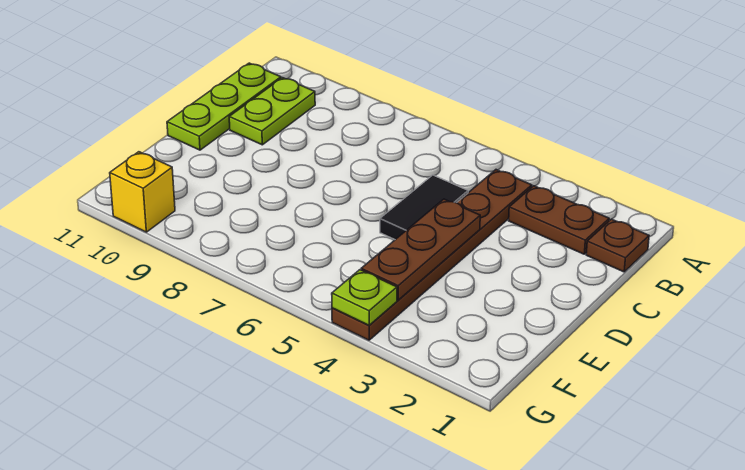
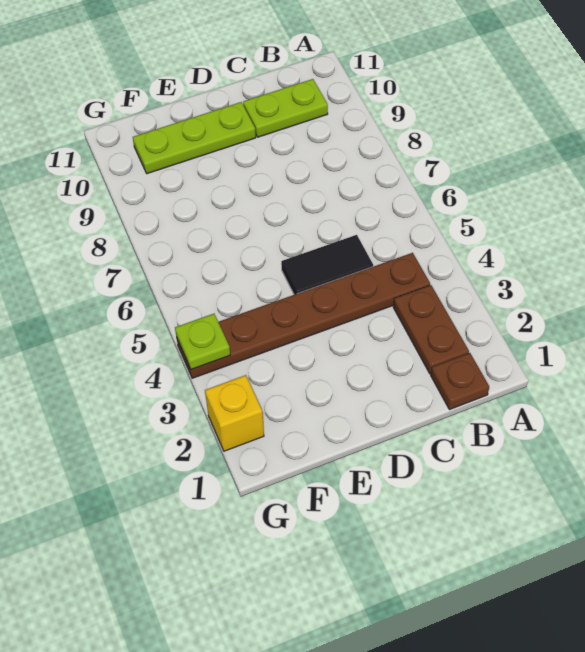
lime 1x3 plate [167,63,281,150] -> lime 1x3 plate moved to [133,102,256,174]
brown 1x3 plate [361,199,480,300] -> none
yellow 1x1 brick [110,152,175,232] -> yellow 1x1 brick moved to [205,375,264,451]

